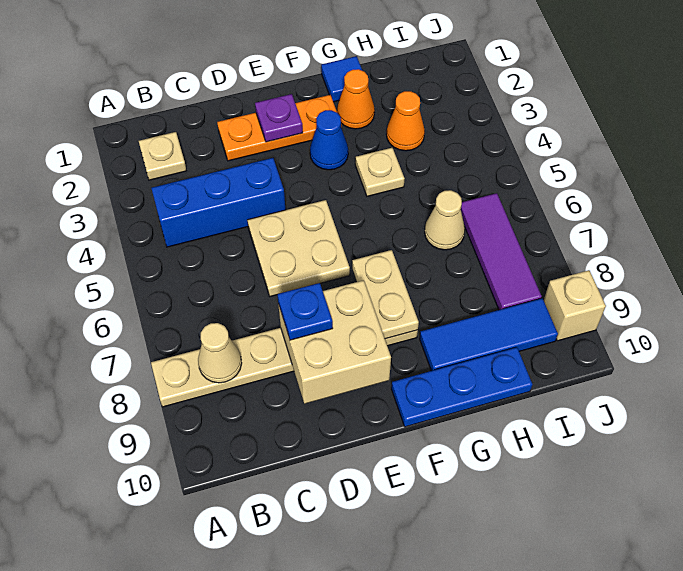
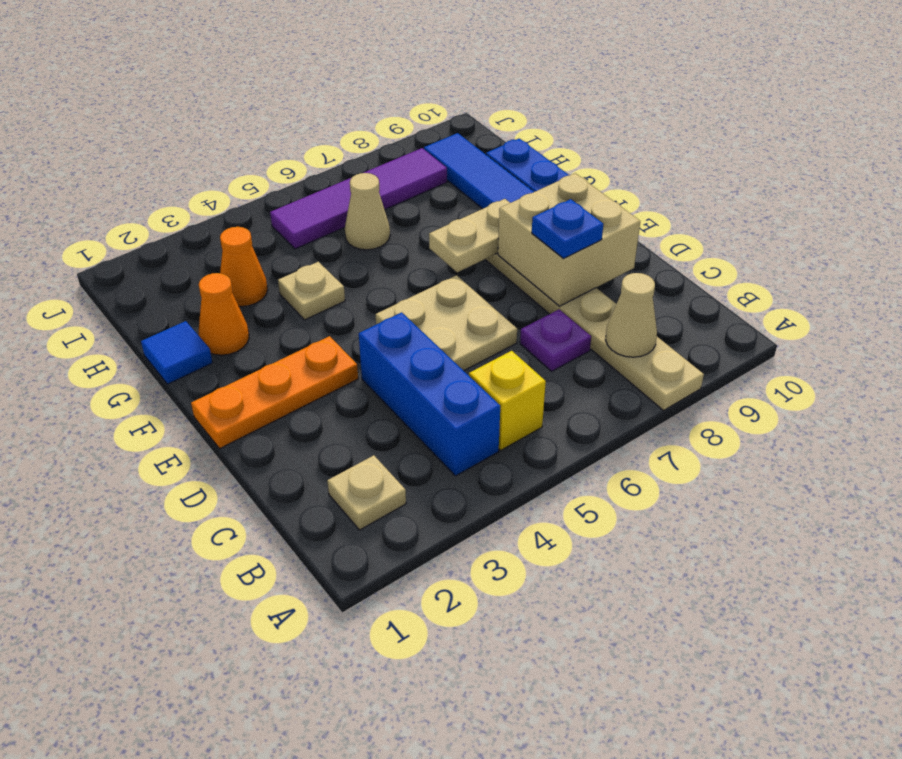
none -> yellow 1x1 brick [469,351,546,450]
orange 1x3 plate [217,95,337,161] -> orange 1x3 plate turned to [191,336,358,449]
purple 1x1 plate [255,94,303,142] -> purple 1x1 plate moved to [520,309,591,371]
blue 1x1 cone [310,110,348,170] -> none
purple 1x3 tile [461,193,542,310] -> purple 1x4 tile [270,148,447,249]
tan 1x1 brick [544,270,606,341] -> none

